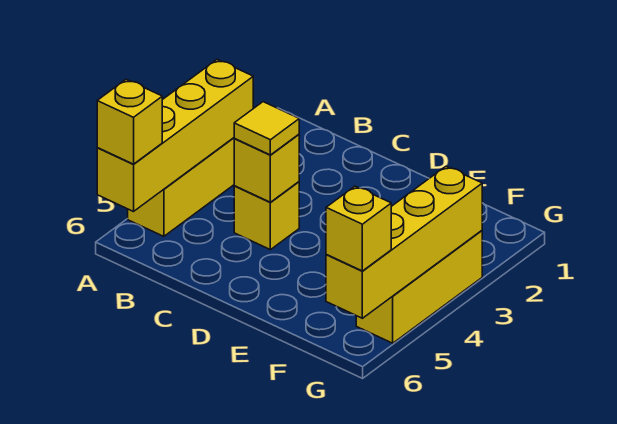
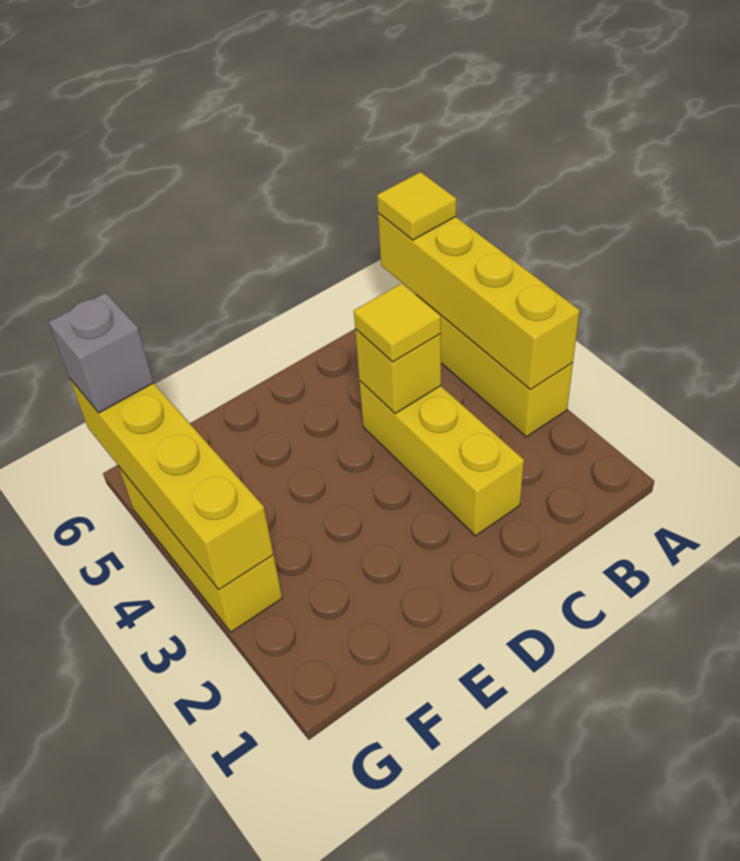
yellow 1x1 brick [97,79,162,164] -> yellow 1x1 tile [377,172,456,240]
yellow 1x1 brick [234,182,299,250] -> yellow 1x3 brick [360,381,524,536]
yellow 1x1 brick [326,186,391,271] -> grey 1x1 brick [49,293,154,413]

